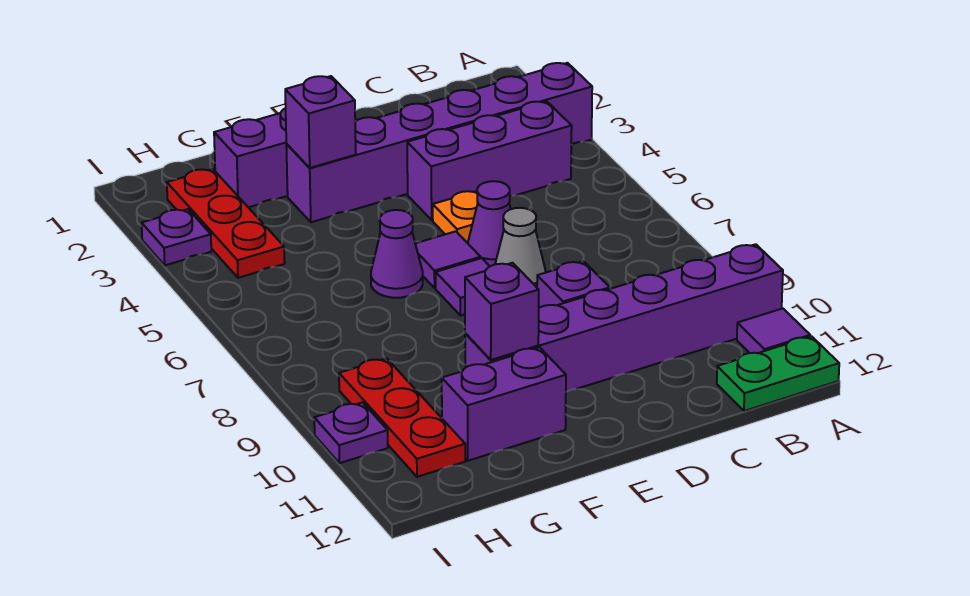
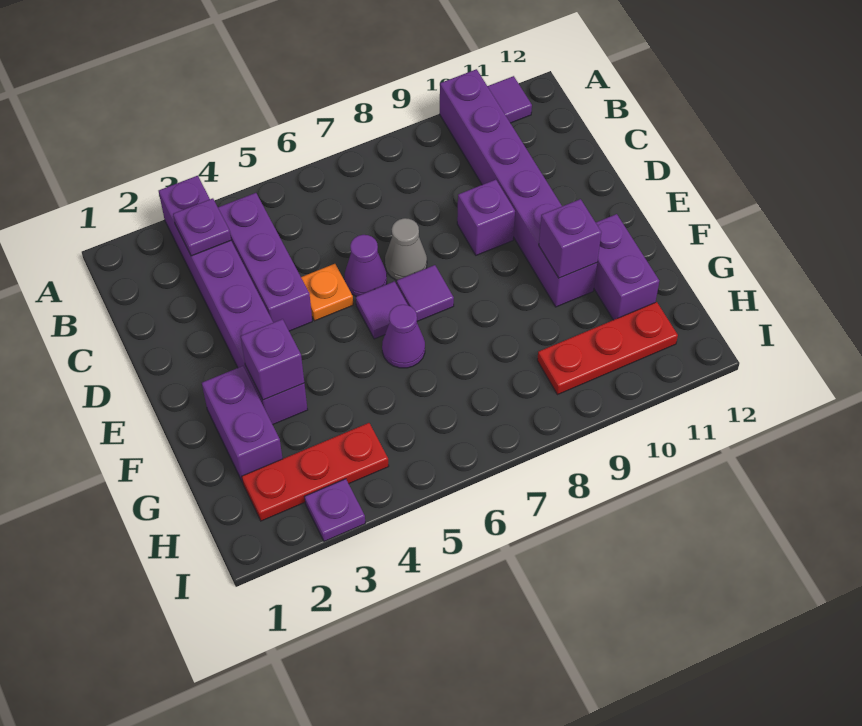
green 1x2 plate [717,336,839,411] -> none
purple 1x1 plate [314,402,388,463] -> purple 1x1 plate moved to [173,198,231,256]

